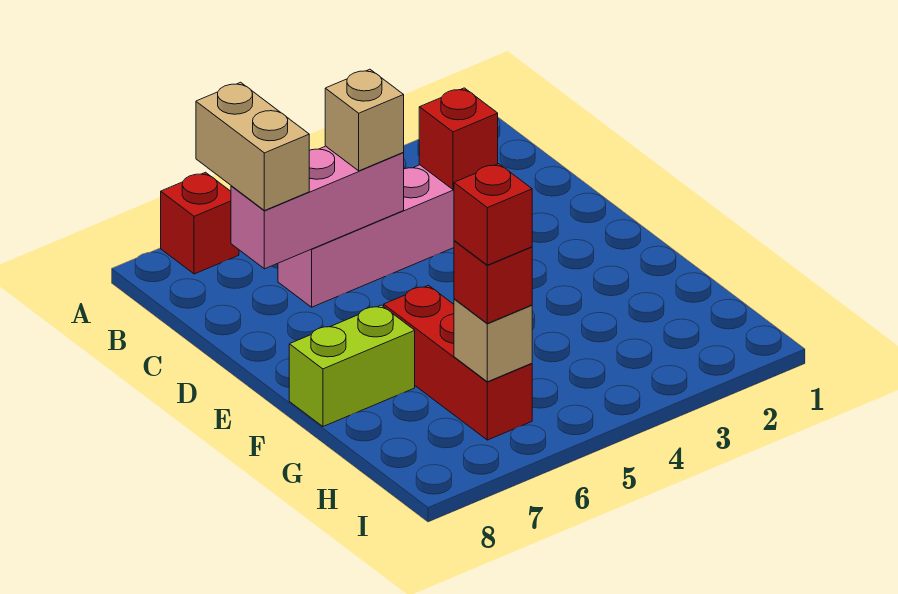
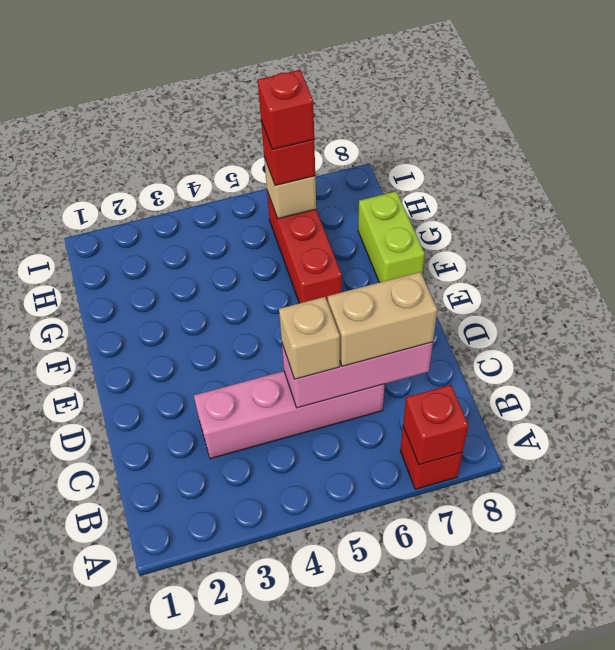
tan 1x2 brick [196,82,309,211] -> tan 1x2 brick turned to [328,272,437,366]
red 1x1 brick [419,88,498,190] -> red 1x1 brick moved to [403,385,468,465]
lime 1x2 brick [289,305,415,426] -> lime 1x2 brick turned to [358,191,425,283]

